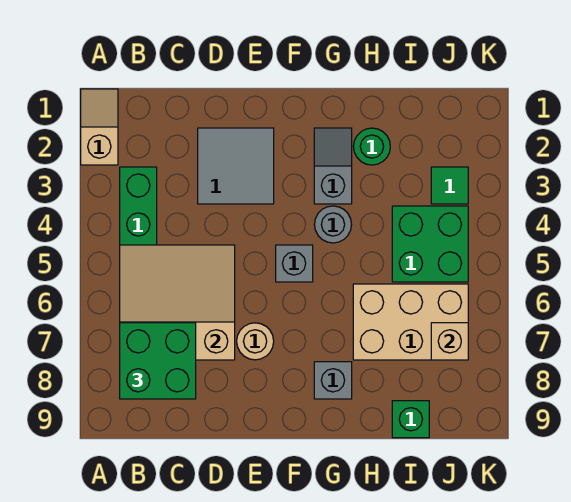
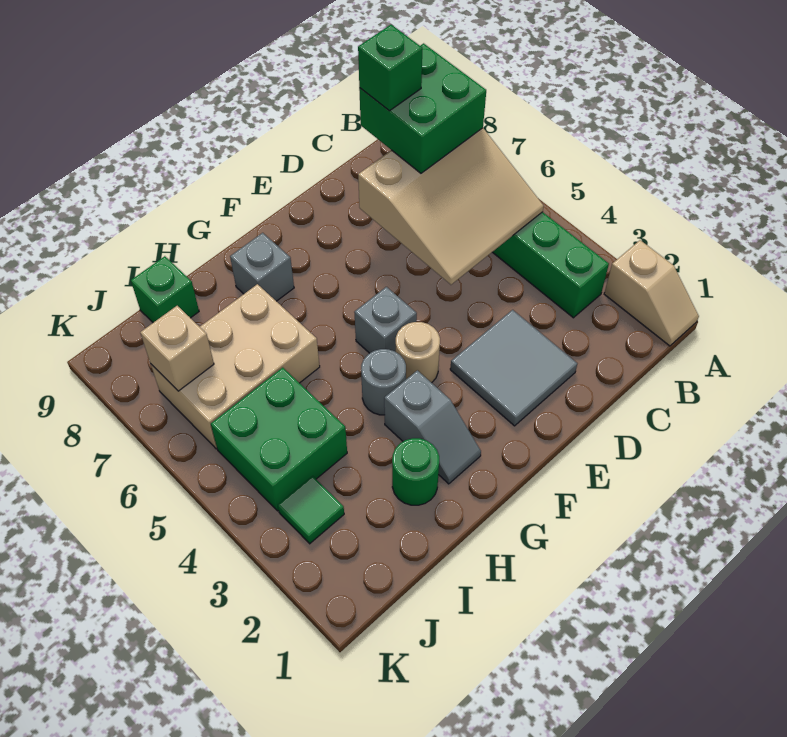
none -> green 1x1 brick [358,25,422,111]
tan 1x1 round brick [237,323,274,360] -> tan 1x1 round brick moved to [396,322,440,383]

